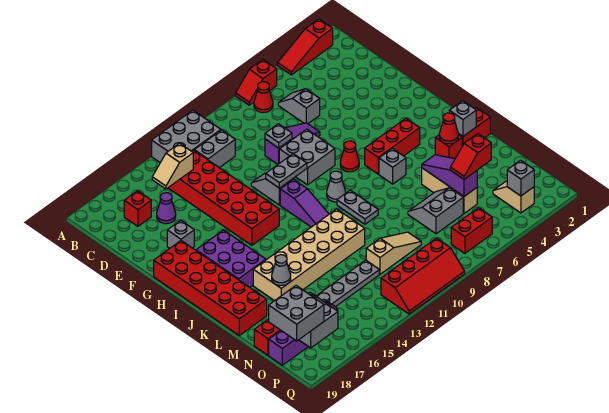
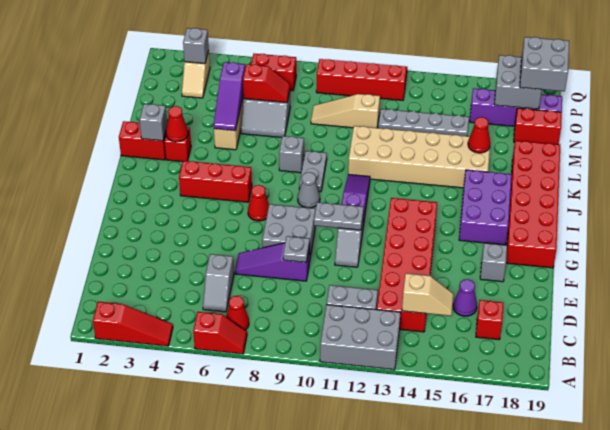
grey 1x1 brick [379,148,406,184] -> grey 1x1 brick moved to [279,136,304,173]
grey 1x1 cone [272,255,291,286] -> red 1x1 cone [468,117,490,153]
red 1x2 slope [450,134,491,179] -> red 1x2 slope moved to [243,64,290,102]

